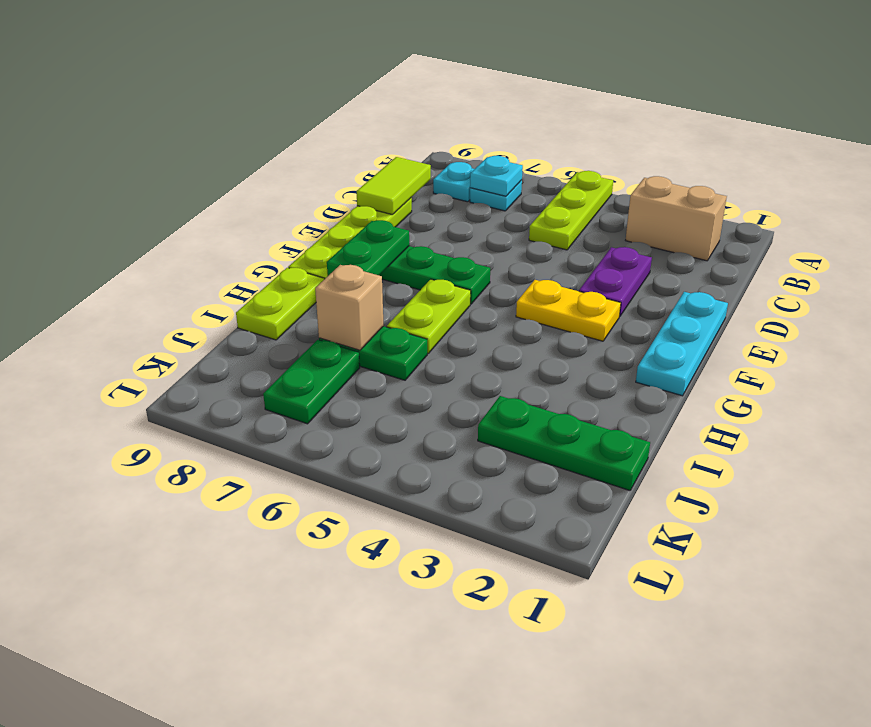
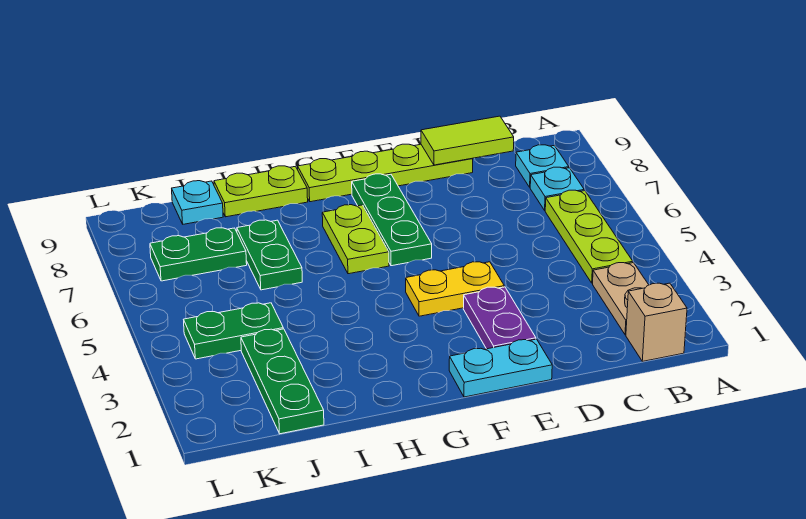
lime 1x3 plate [529,171,613,250] -> lime 1x3 plate turned to [545,190,633,283]
tan 1x2 brick [626,176,727,261] -> tan 1x2 plate [593,263,648,335]
cyan 1x1 plate [470,156,523,196] -> cyan 1x1 plate moved to [172,181,223,224]
purple 1x2 plate [579,247,652,317] -> purple 1x2 plate turned to [463,287,536,349]
cyan 1x3 plate [636,292,728,396] -> cyan 1x2 plate [449,339,552,397]
yellow 1x2 plate [516,280,621,341] -> yellow 1x2 plate turned to [406,262,504,316]
green 1x2 plate [327,220,409,276] -> green 1x2 plate moved to [184,303,283,359]
lime 1x2 plate [387,279,471,353] -> lime 1x2 plate turned to [322,205,389,274]
tan 1x1 brick [315,265,384,350] -> tan 1x1 brick moved to [626,283,687,361]

